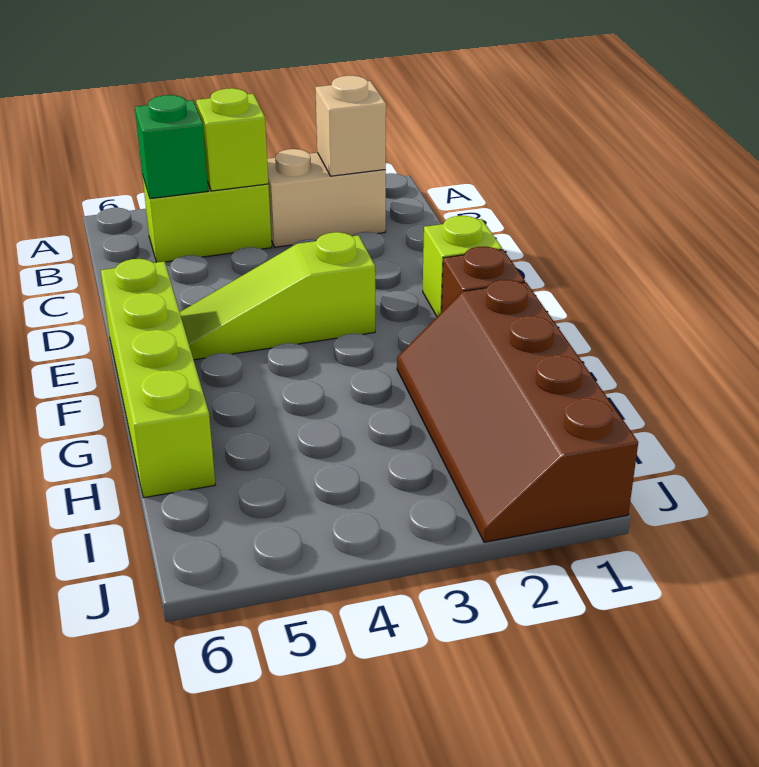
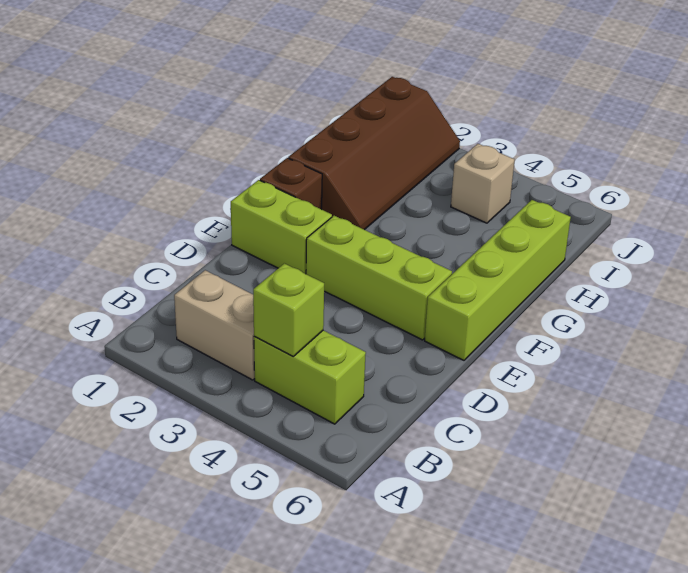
tan 1x1 brick [315,76,386,176] -> tan 1x1 brick moved to [451,144,514,223]
green 1x1 brick [135,95,208,199] -> none
lime 1x1 brick [423,216,502,317] -> lime 1x2 brick [231,180,332,274]
lime 1x3 slope [180,232,375,360] -> lime 1x3 brick [306,216,452,340]

